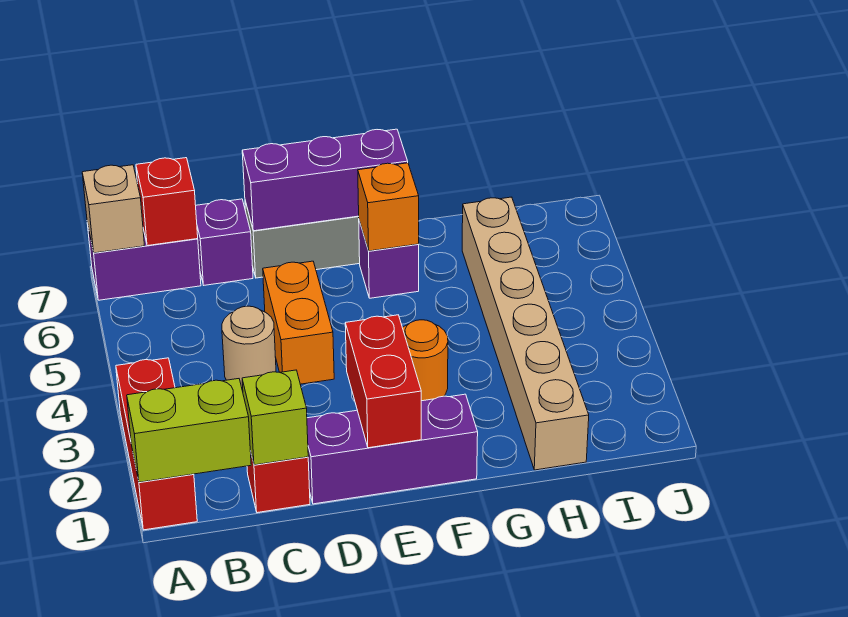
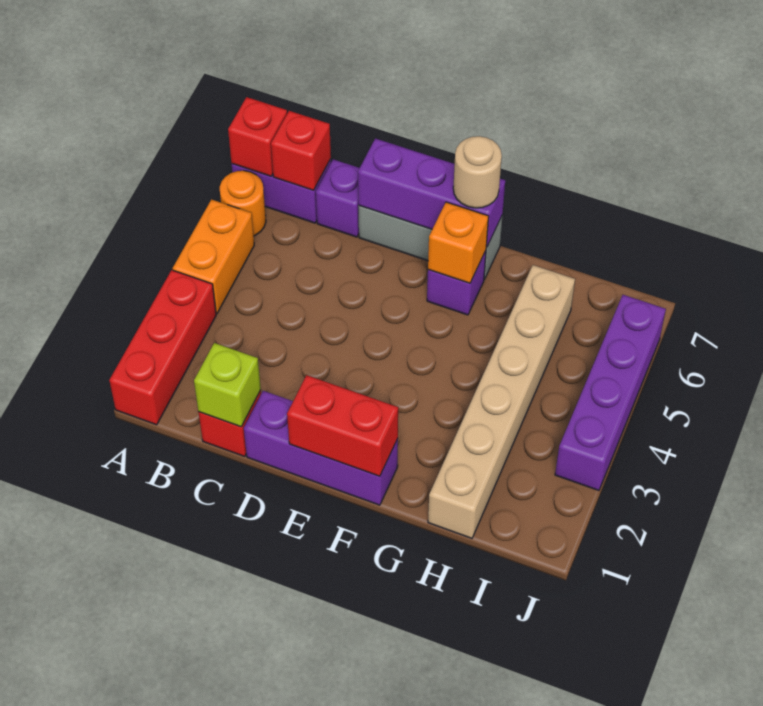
lime 1x2 brick [127,379,251,482] -> none
tan 1x1 brick [82,165,145,253] -> red 1x1 brick [228,97,287,176]
tan 1x1 round brick [222,306,276,390] -> tan 1x1 round brick moved to [453,136,502,208]
orange 1x2 brick [263,261,334,384] -> orange 1x2 brick moved to [173,200,254,313]
red 1x2 brick [345,315,421,448] -> red 1x2 brick turned to [287,375,398,476]
orange 1x1 round brick [402,320,448,401] -> orange 1x1 round brick moved to [220,171,266,236]
none -> purple 1x4 brick [555,295,666,490]

